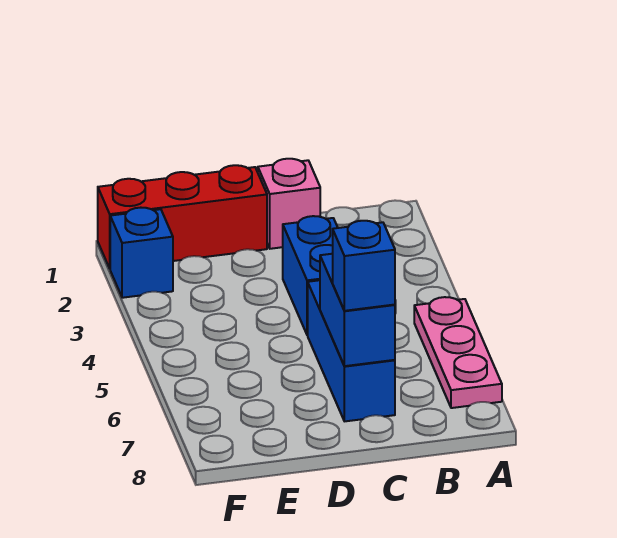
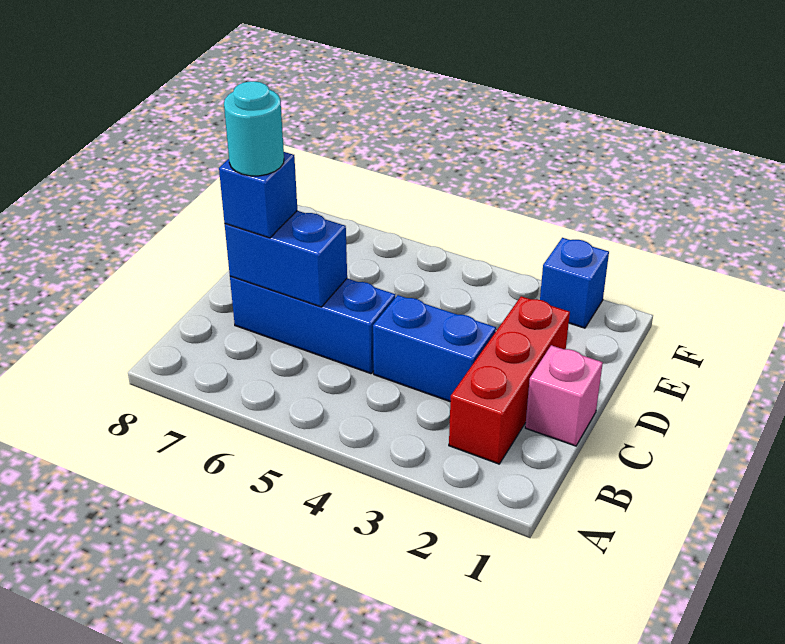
pink 1x3 plate [414,297,502,408] -> none
none -> cyan 1x1 round brick [224,81,284,176]
red 1x3 brick [98,165,267,268] -> red 1x3 brick moved to [449,296,570,464]

